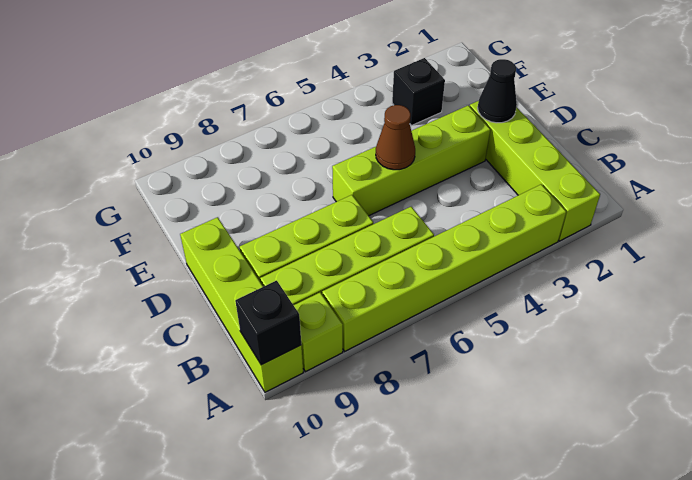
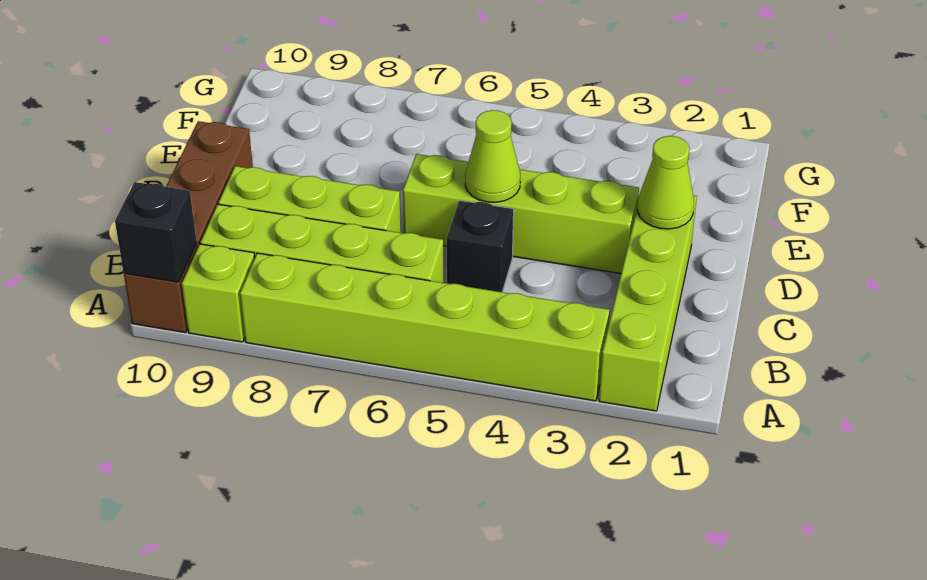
lime 1x4 brick [180,217,303,392] -> brown 1x4 brick [124,121,253,333]
black 1x1 cone [478,59,517,123] -> lime 1x1 cone [638,136,694,229]
brown 1x1 cone [376,105,415,170] -> lime 1x1 cone [465,110,520,202]
black 1x1 brick [392,58,445,125] -> black 1x1 brick moved to [447,200,514,292]

